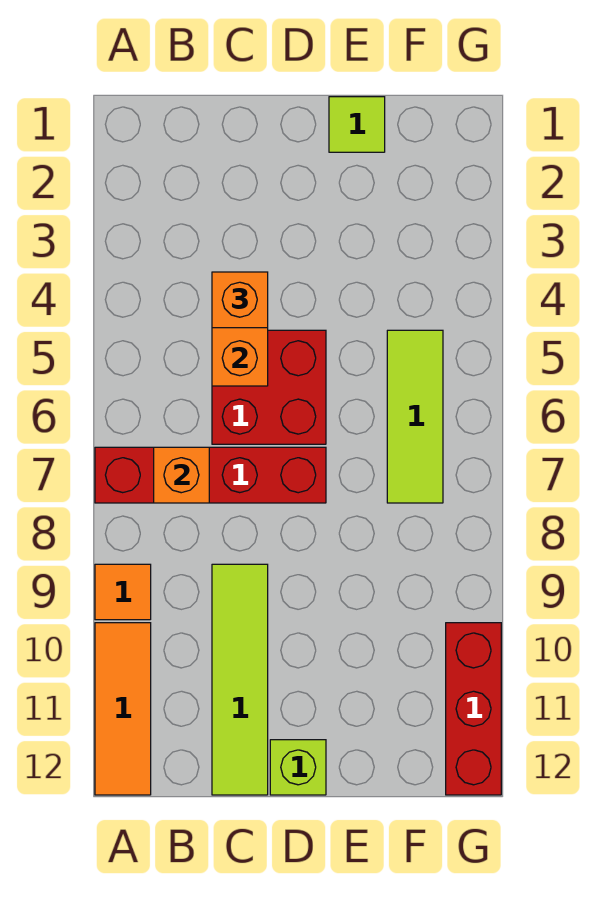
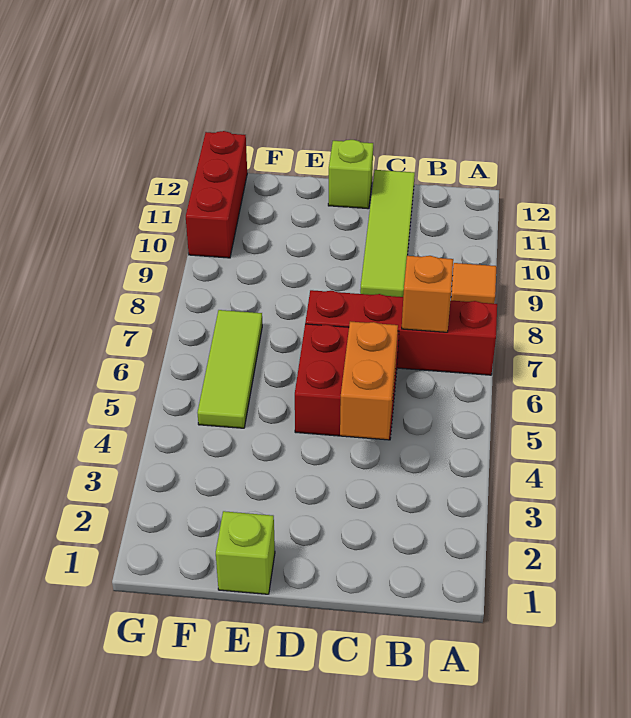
orange 1x3 tile [95,623,151,795] -> none
orange 1x1 brick [212,272,268,328] -> none
lime 1x1 tile [329,97,385,152] -> lime 1x1 brick [216,511,275,594]

